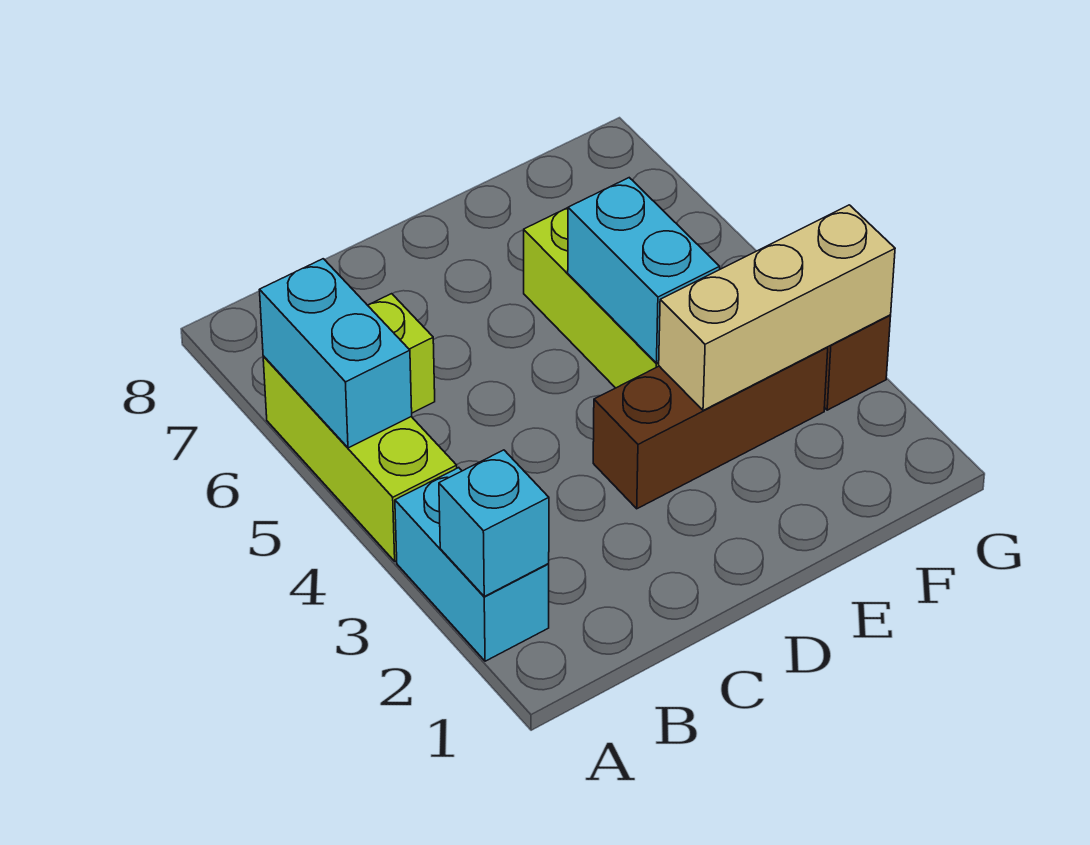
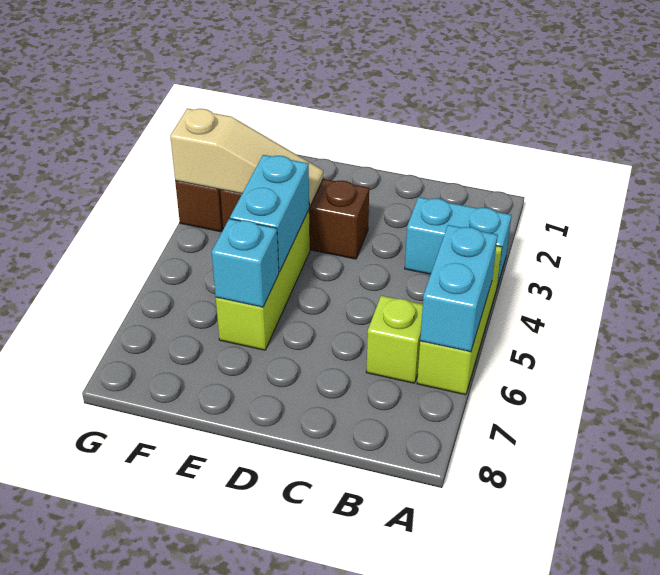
cyan 1x2 brick [395,468,549,661] -> cyan 1x2 brick turned to [405,197,511,286]
cyan 1x1 brick [439,450,549,596] -> cyan 1x1 brick moved to [212,219,279,307]
tan 1x3 brick [659,205,895,410] -> tan 1x3 slope [170,108,323,207]

